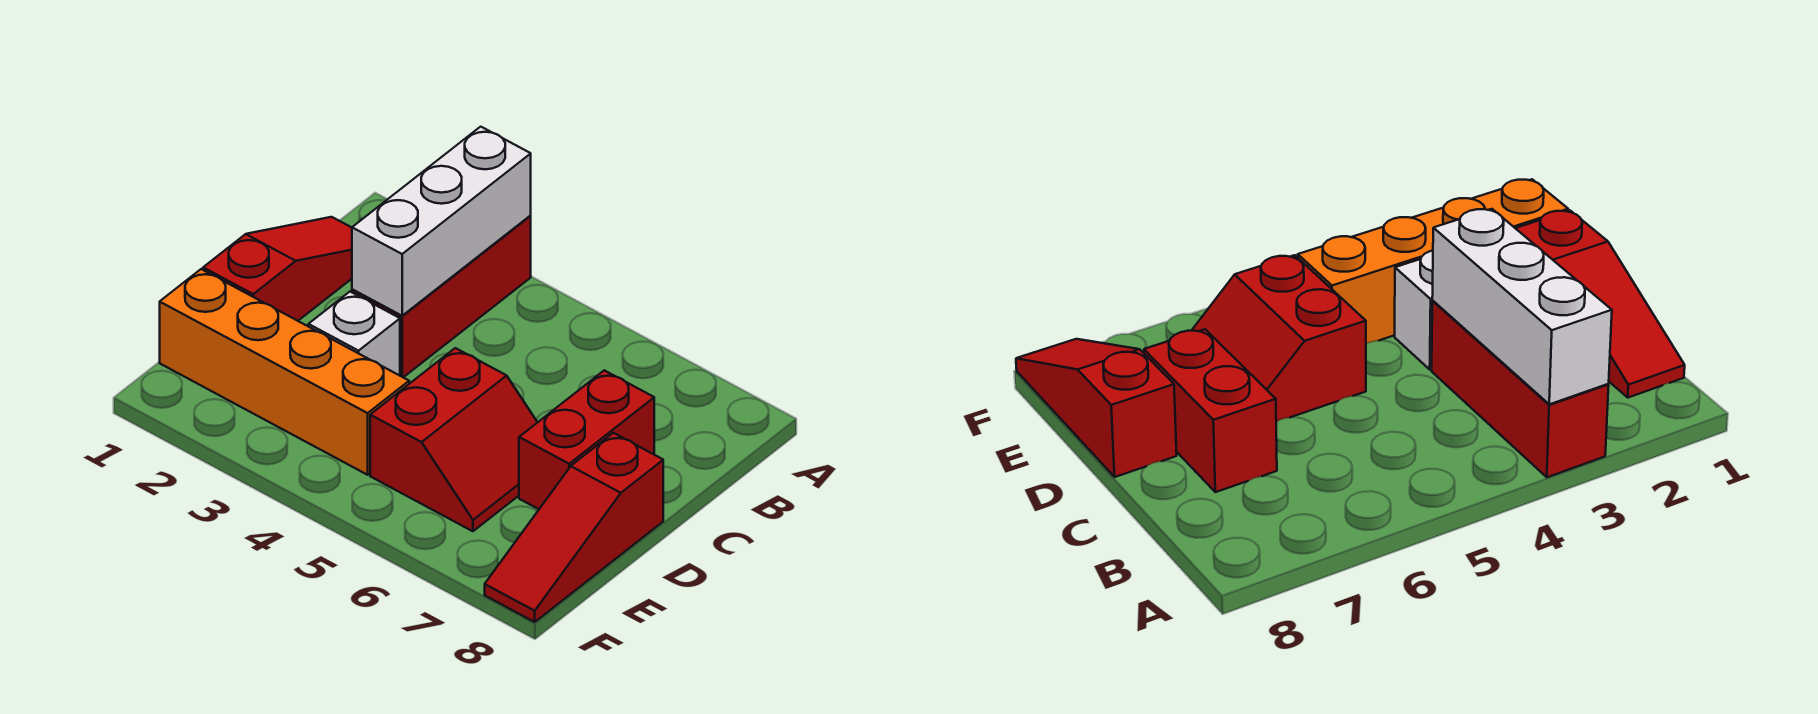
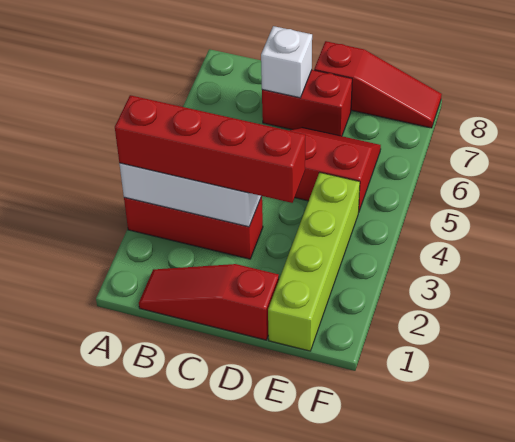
none -> red 1x4 brick [115,95,305,203]
white 1x1 brick [308,292,400,376] -> white 1x1 brick moved to [261,26,312,98]
orange 1x4 brick [160,269,409,475] -> lime 1x4 brick [268,172,360,351]

